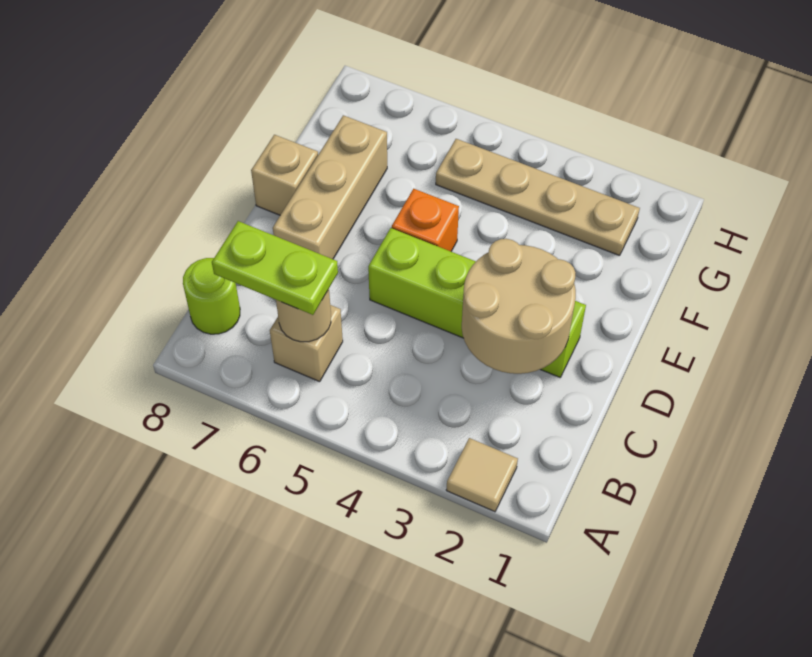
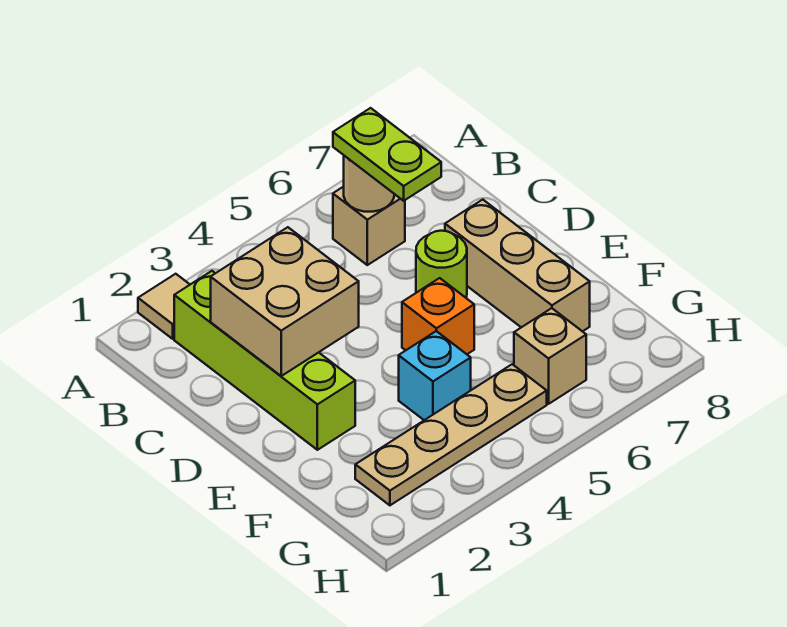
lime 1x2 plate [212,221,338,315] -> lime 1x2 plate turned to [333,108,441,201]
lime 1x1 round brick [183,258,240,334] -> lime 1x1 round brick moved to [416,231,467,298]
tan 2x2 round brick [462,239,576,374] -> tan 2x2 brick [211,227,359,376]
lime 1x4 brick [368,228,586,377] -> lime 1x4 brick turned to [174,271,355,450]
tan 1x1 brick [251,135,318,215] -> tan 1x1 brick moved to [514,308,586,404]
none -> cyan 1x1 brick [399,331,471,420]

